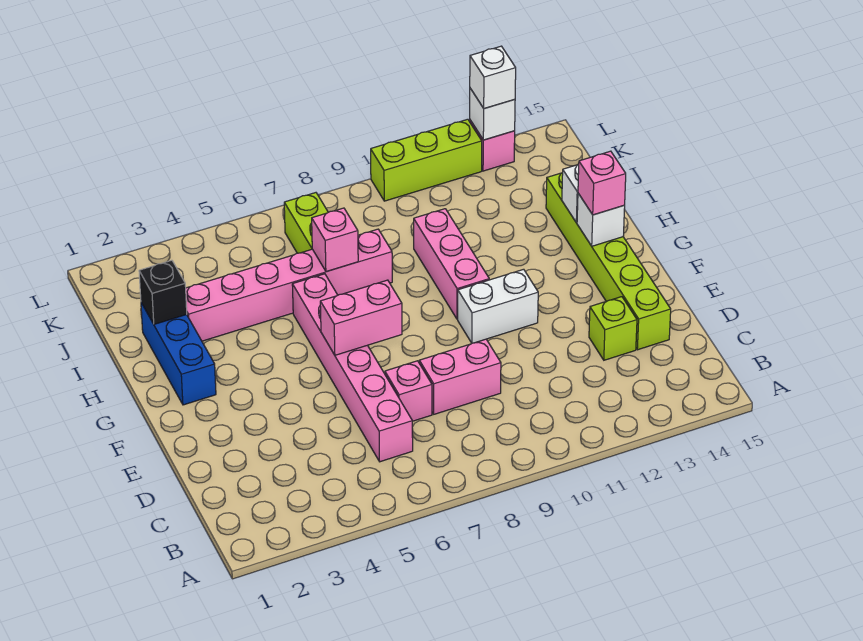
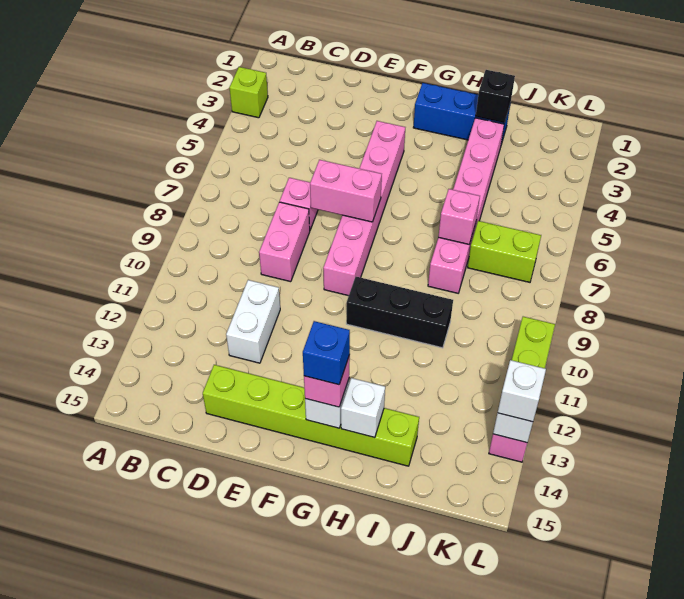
pink 1x6 brick [292,274,413,462] -> pink 1x6 brick turned to [323,121,405,296]
lime 1x1 brick [589,297,637,360] -> lime 1x1 brick moved to [229,67,268,118]
pink 1x2 brick [320,280,402,355] -> pink 1x2 brick turned to [310,160,382,222]
white 1x2 brick [458,269,538,343] -> white 1x2 brick moved to [226,280,280,363]
pink 1x3 brick [414,209,489,319] -> black 1x3 brick [346,277,453,348]
none -> blue 1x1 brick [303,321,350,385]

